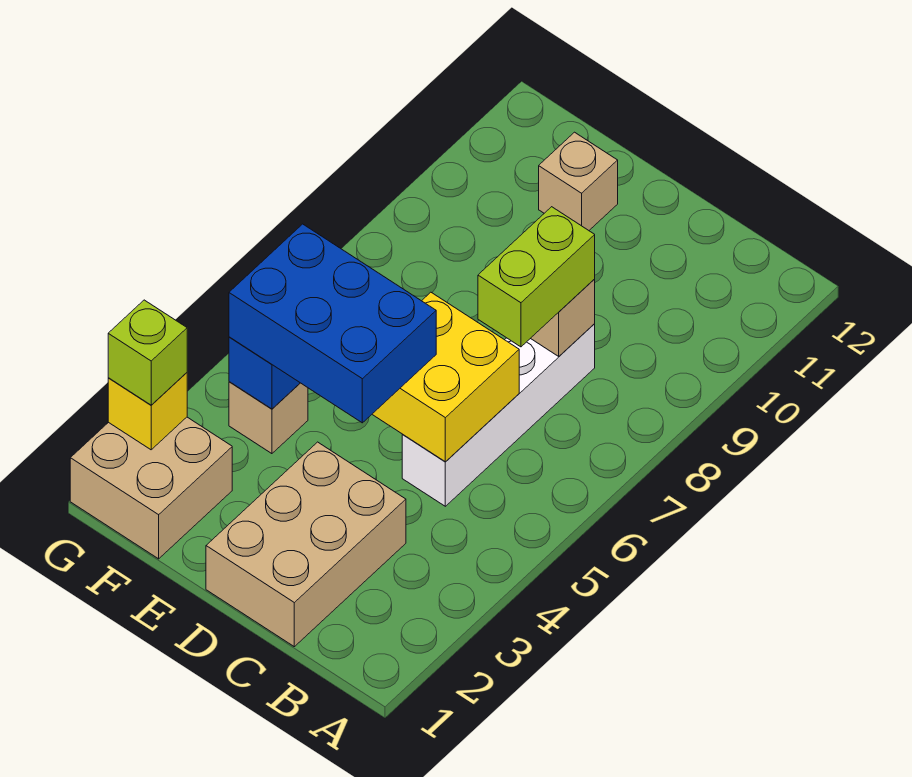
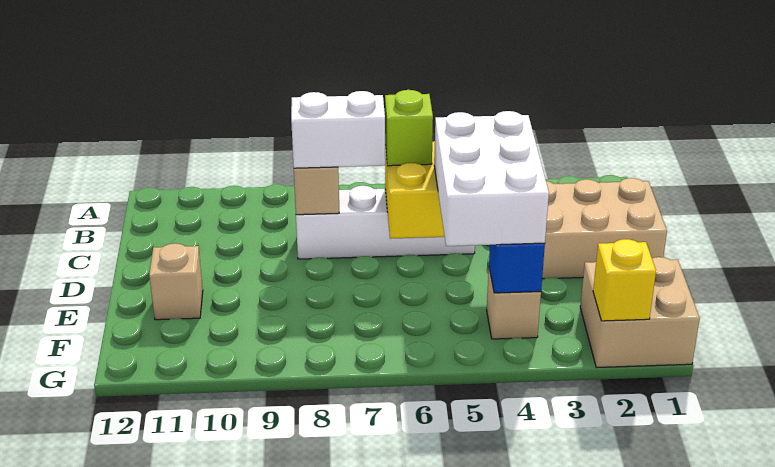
lime 1x2 brick [478,207,595,347] -> white 1x2 brick [291,91,385,168]
blue 2x3 brick [229,224,436,423] -> white 2x3 brick [434,111,549,246]
lime 1x1 brick [108,300,187,405] -> lime 1x1 brick moved to [385,90,433,166]

